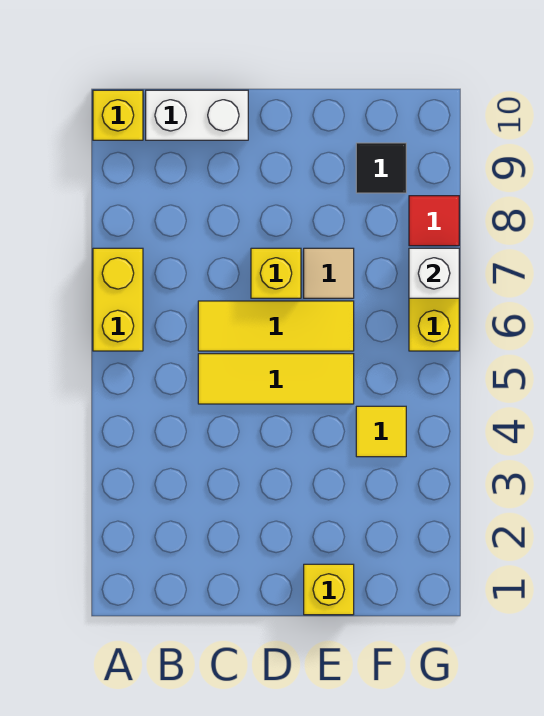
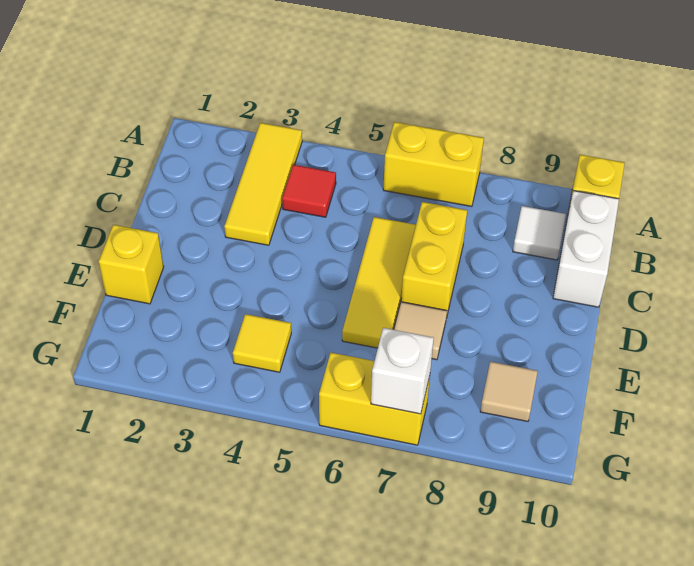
none -> white 1x1 tile [513,206,566,260]
yellow 1x3 tile [198,354,354,404] -> yellow 1x3 tile moved to [224,123,302,245]
yellow 1x1 brick [251,248,301,298] -> yellow 1x2 brick [401,202,467,318]
black 1x1 tile [356,143,406,193] -> tan 1x1 tile [480,362,538,421]
red 1x1 tile [409,196,459,246] -> red 1x1 tile moved to [282,165,336,217]

